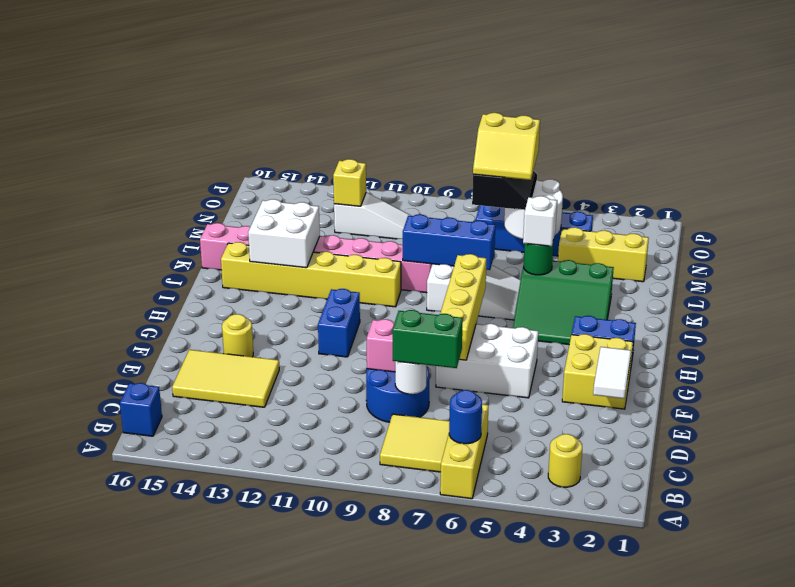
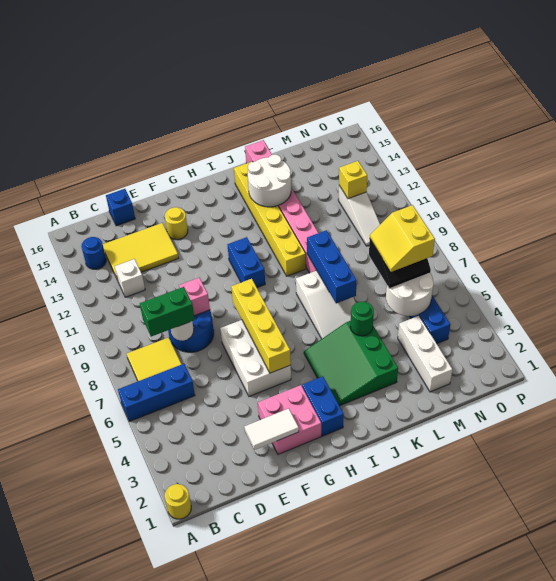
yellow 1x3 brick [440,404,489,499] -> blue 1x3 brick [118,364,195,421]
yellow 1x1 round brick [548,434,582,487] -> yellow 1x1 round brick moved to [165,484,191,519]
blue 1x1 round brick [449,390,482,444] -> blue 1x1 round brick moved to [81,237,106,269]
blue 1x1 brick [120,383,162,436] -> blue 1x1 brick moved to [106,189,135,226]
green 1x2 brick [393,310,463,368] -> green 1x2 brick turned to [140,287,195,337]
yellow 2x3 tile [172,350,279,407] -> yellow 2x3 tile turned to [103,223,178,278]
yellow 2x2 brick [562,334,633,409] -> pink 2x2 brick [258,385,321,454]
yellow 1x4 brick [440,254,486,360] -> yellow 1x4 brick turned to [231,279,291,373]
blue 1x2 brick [318,289,360,357] -> blue 1x2 brick turned to [227,237,265,287]
white 2x2 brick [248,199,320,268] -> white 2x2 round brick [248,154,291,207]
white 1x1 brick [523,196,557,246] -> white 1x1 brick moved to [115,259,145,297]
yellow 1x3 brick [558,227,649,282] -> white 1x3 brick [398,316,452,392]

